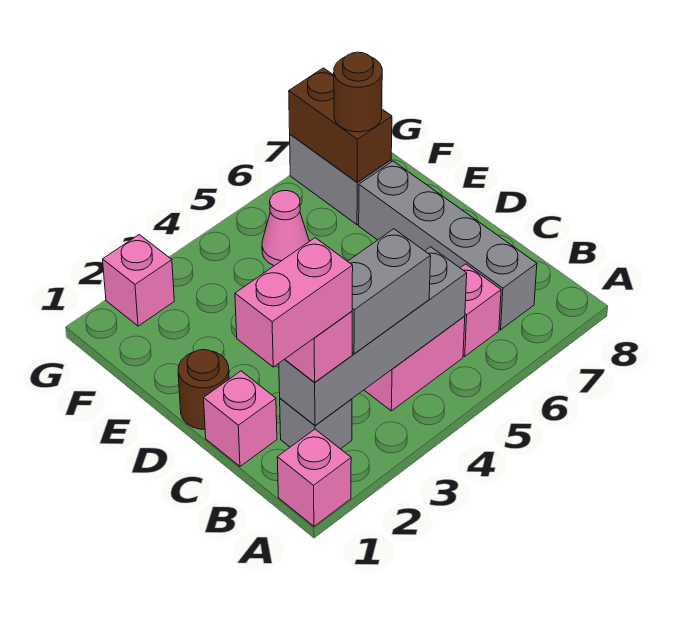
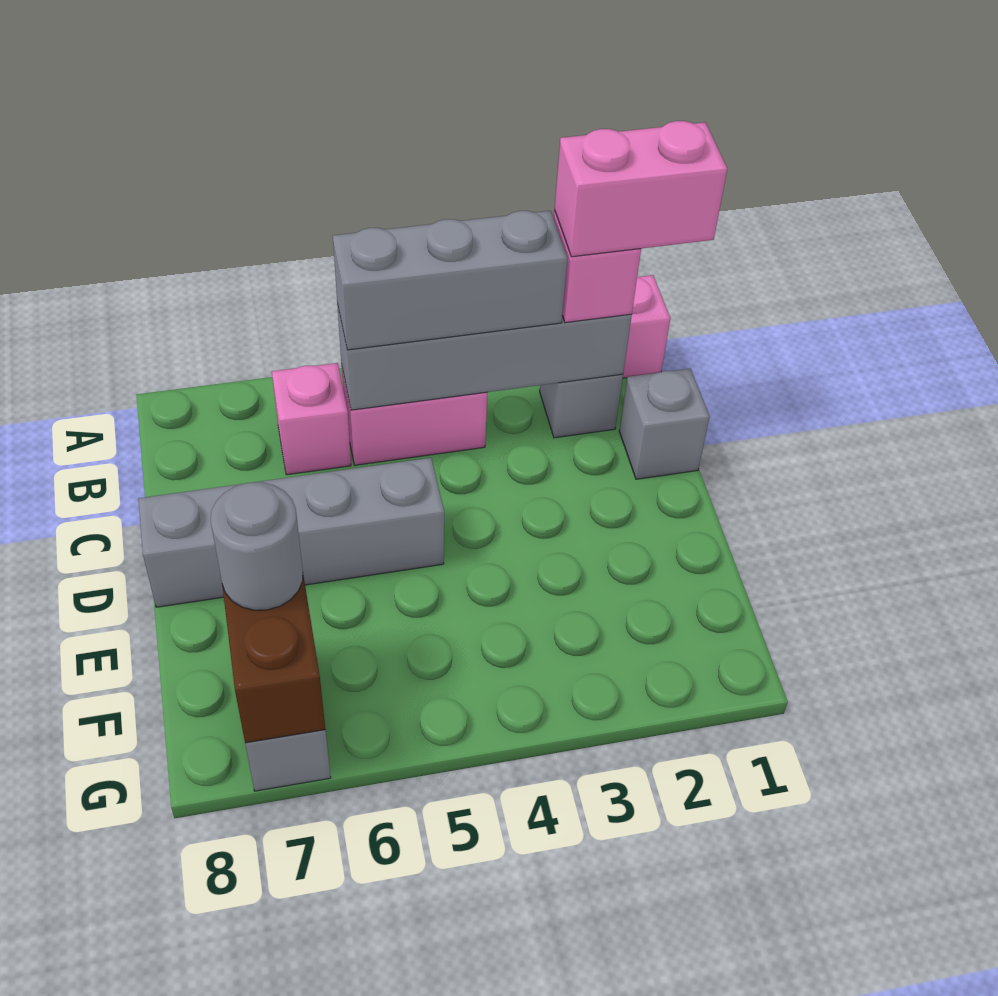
grey 1x2 brick [348,229,431,354] -> grey 1x3 brick [333,211,567,350]
grey 1x4 brick [359,161,537,330] -> grey 1x4 brick turned to [138,458,444,607]
pink 1x1 brick [204,371,277,466] -> grey 1x1 brick [619,369,710,479]
brown 1x1 round brick [178,350,229,429] -> none
pink 1x1 cone [262,191,309,266] -> none
brown 1x1 round brick [334,52,382,132] -> grey 1x1 round brick [211,482,303,610]
pink 1x1 brick [103,235,174,326] -> none

